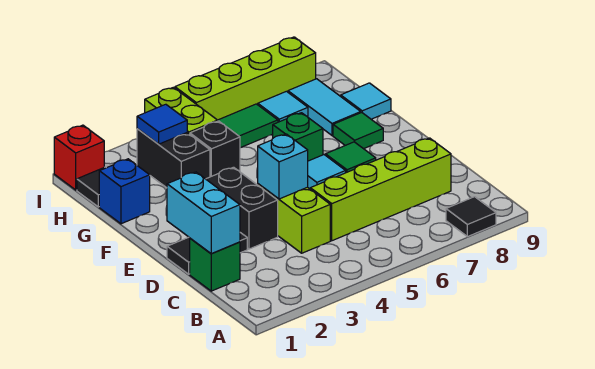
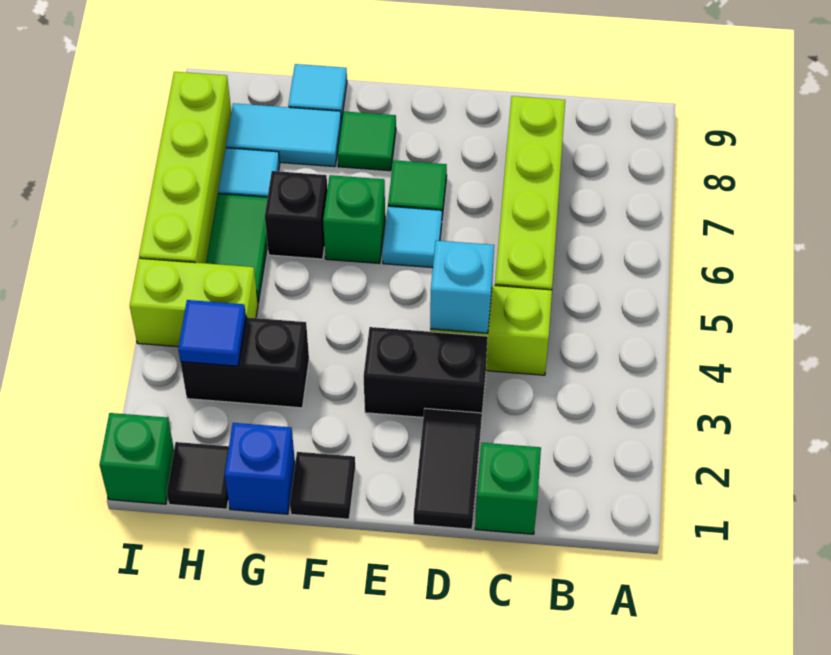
black 1x1 tile [446,197,496,237] -> black 1x1 tile moved to [290,452,355,519]
cyan 1x2 brick [167,172,240,254] -> none
black 1x1 brick [190,121,240,177] -> black 1x1 brick moved to [265,171,327,259]
red 1x1 brick [54,125,104,190] -> green 1x1 brick [100,413,174,504]

